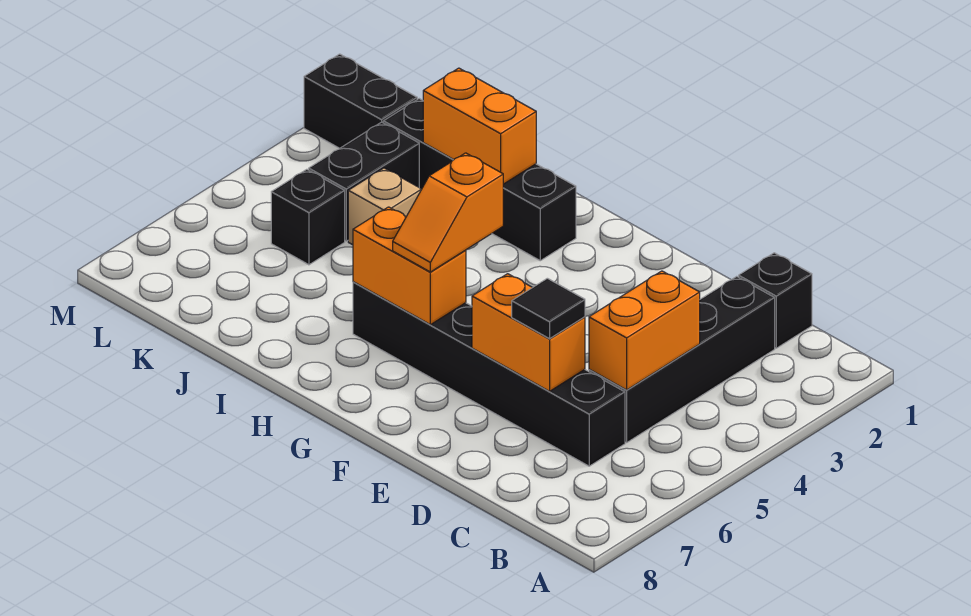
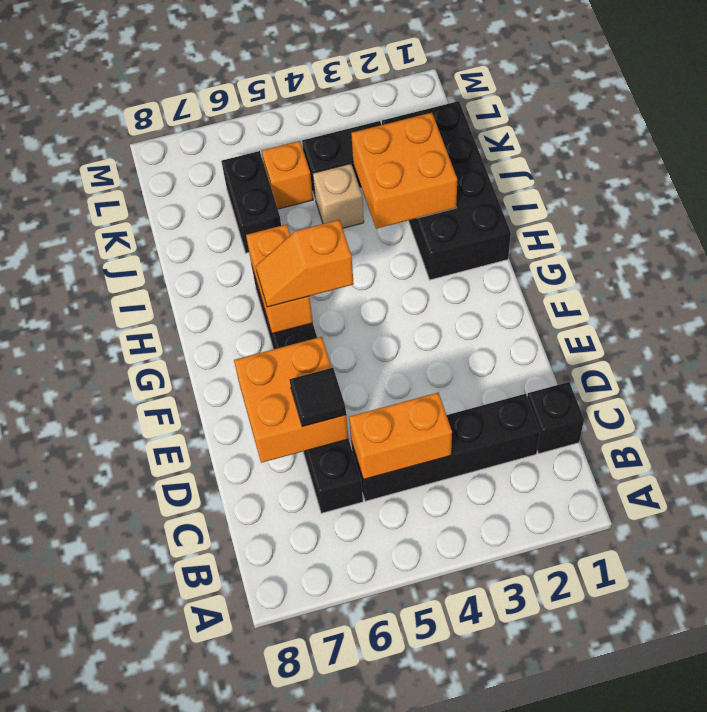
orange 1x2 brick [472,274,585,391] -> orange 2x2 brick [234,337,349,463]
black 1x4 brick [383,99,576,261] -> black 2x4 brick [382,101,511,280]
orange 1x2 brick [423,68,536,184] -> orange 2x2 brick [351,113,457,229]
black 1x1 brick [271,169,345,265] -> orange 1x1 brick [262,141,313,209]
black 1x2 brick [304,54,417,148] -> black 1x2 brick moved to [221,151,281,253]

